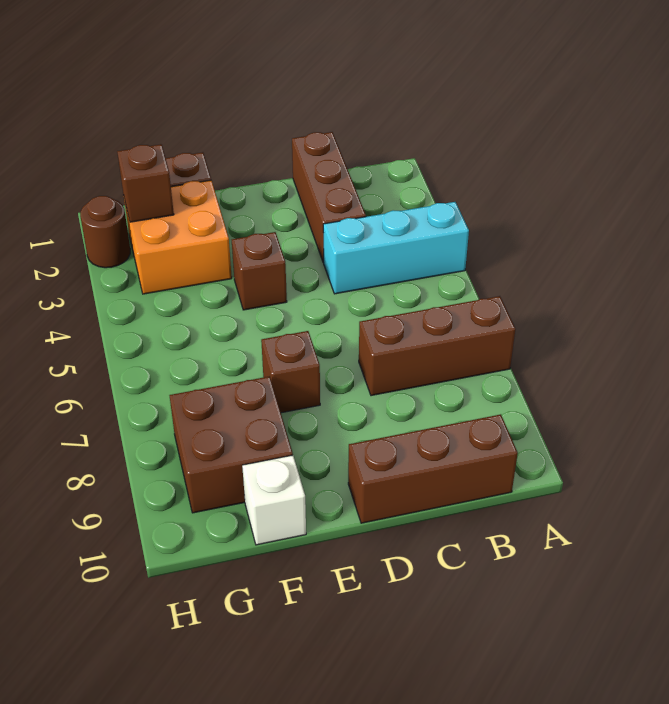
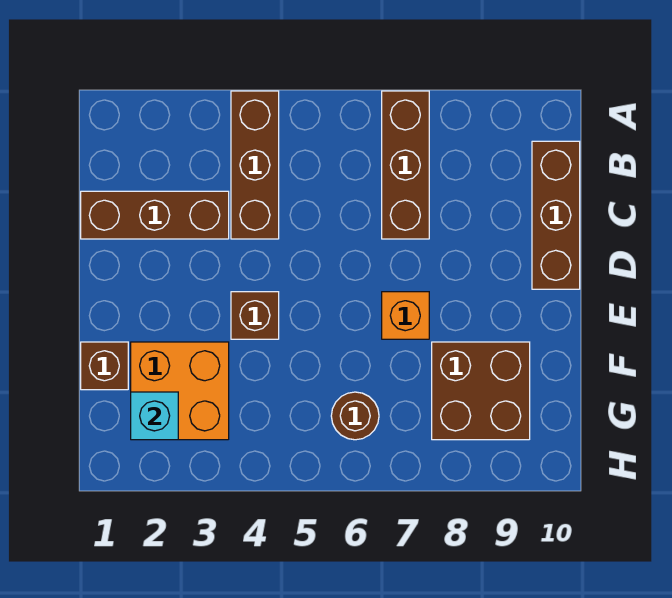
cyan 1x3 brick [323,202,469,294] -> brown 1x3 brick [231,91,279,239]
brown 1x1 brick [261,331,320,413] -> orange 1x1 brick [382,292,429,339]
white 1x1 brick [242,455,306,545] -> none
brown 1x1 brick [117,144,174,222] -> cyan 1x1 brick [131,392,178,440]
brown 1x1 round brick [80,196,130,268] -> brown 1x1 round brick moved to [331,392,379,440]

